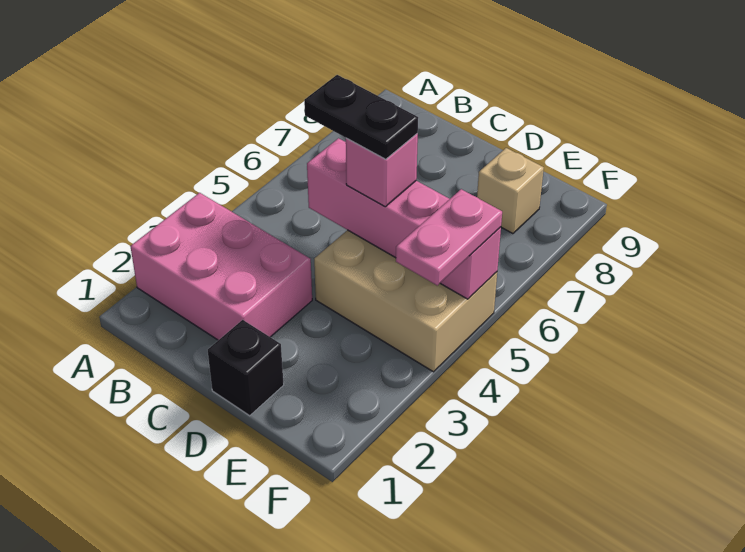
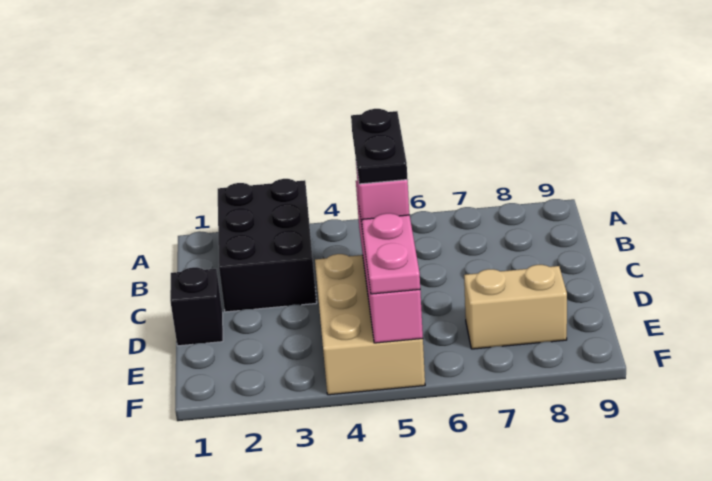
pink 2x3 brick [130,193,312,340] -> black 2x3 brick [218,179,317,312]
tan 1x1 brick [477,148,544,234] -> tan 1x2 brick [464,265,567,349]
pink 1x2 plate [396,189,502,286] -> pink 1x2 plate turned to [362,213,420,294]

